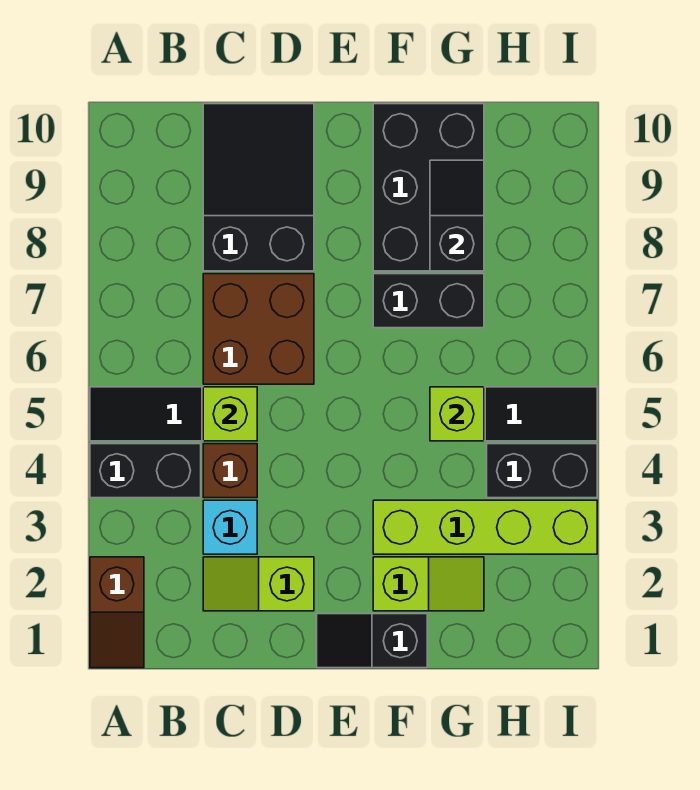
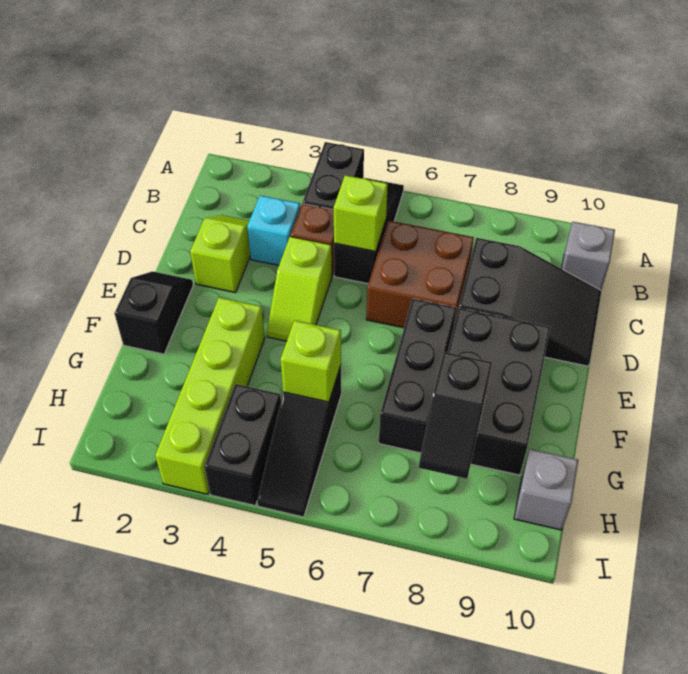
brown 1x2 slope [90,557,144,668] -> none
none -> grey 1x1 brick [561,222,615,290]
lime 1x2 slope [373,557,484,611] -> lime 1x2 slope moved to [267,237,332,341]
black 1x2 brick [373,274,484,328] -> black 1x3 brick [379,299,456,453]
black 2x3 brick [373,104,484,271] -> black 2x3 brick turned to [447,308,550,475]
black 1x2 slope [430,160,484,271] -> black 1x2 slope turned to [419,352,492,479]
none -> grey 1x1 brick [514,449,578,530]

